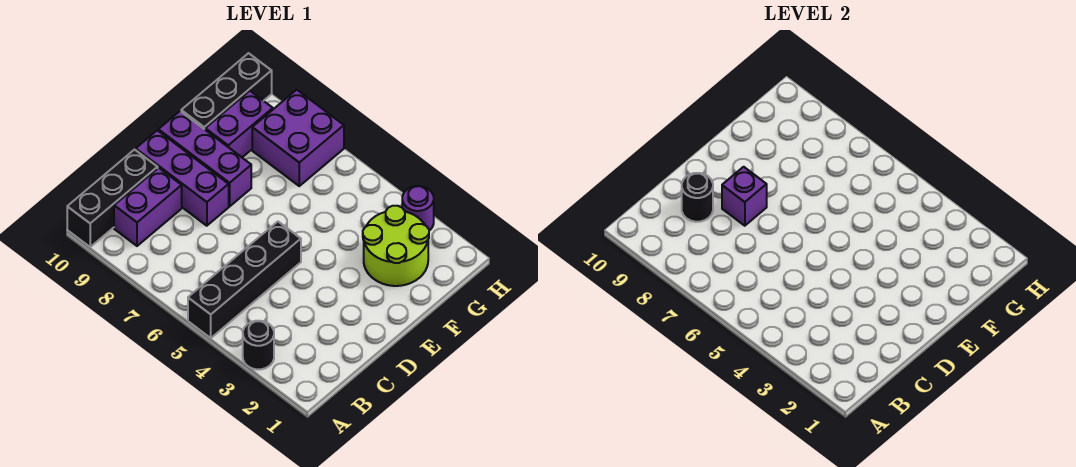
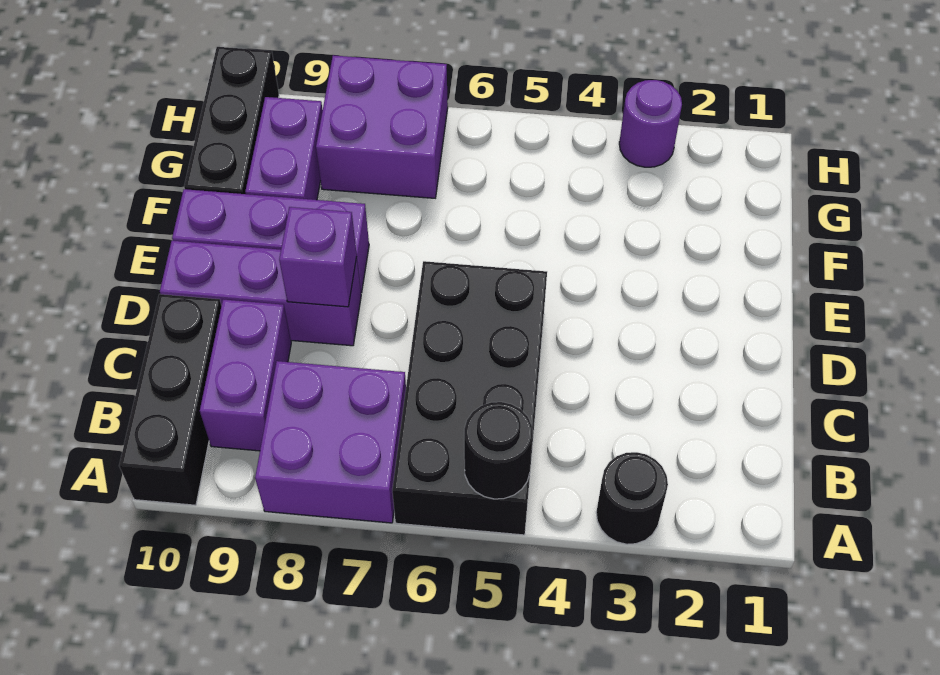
black 1x4 brick [188,222,301,338] -> black 2x4 brick [392,261,547,535]
none -> purple 2x2 brick [255,361,406,523]
black 1x1 round brick [682,173,713,222] -> black 1x1 round brick moved to [464,402,533,499]
lime 2x2 round brick [363,206,429,286] -> none

